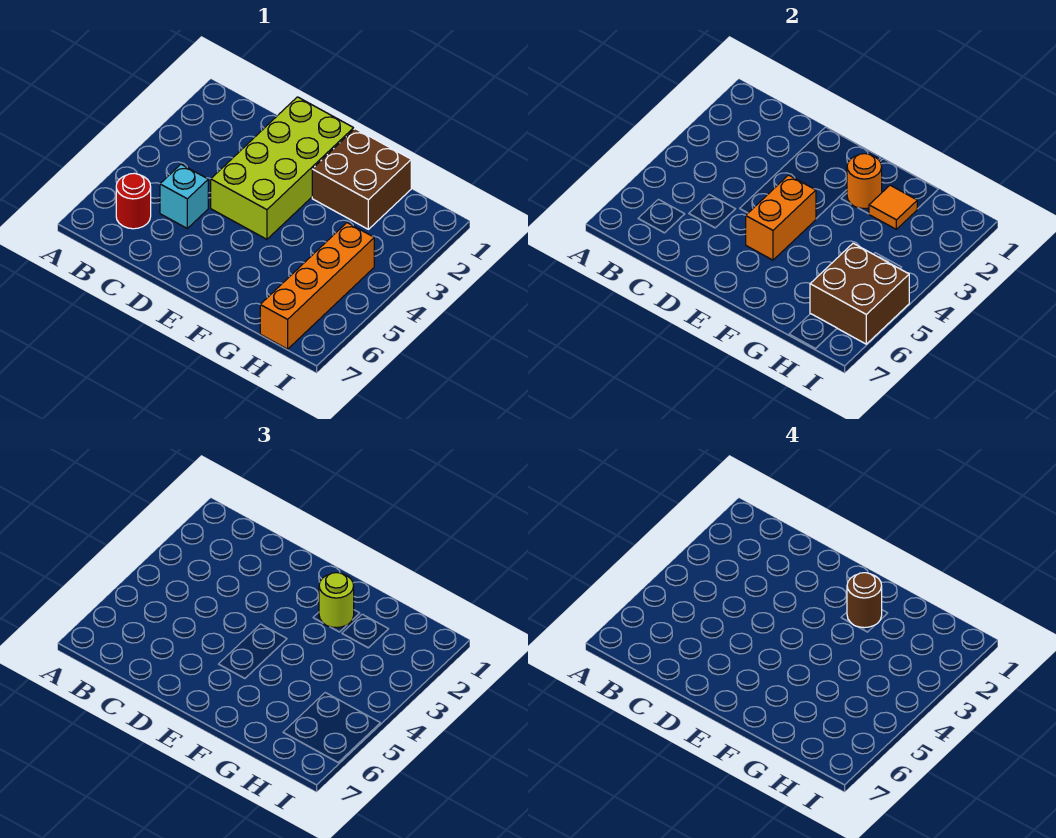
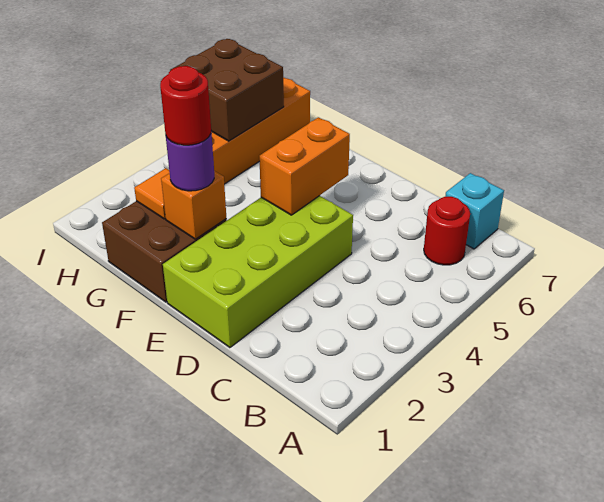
cyan 1x1 brick [160,164,208,228] -> cyan 1x1 brick moved to [445,173,504,249]
orange 1x1 round brick [847,154,882,209] -> orange 1x1 brick [161,171,226,239]
lime 1x1 round brick [319,573,354,628] -> purple 1x1 round brick [166,133,214,191]
brown 1x1 round brick [847,573,882,628] -> red 1x1 round brick [160,66,211,145]

